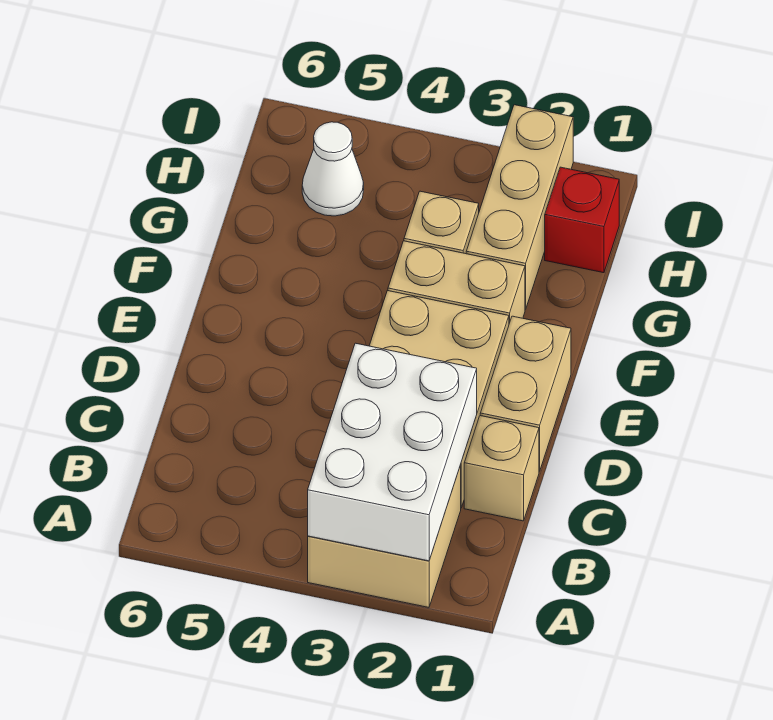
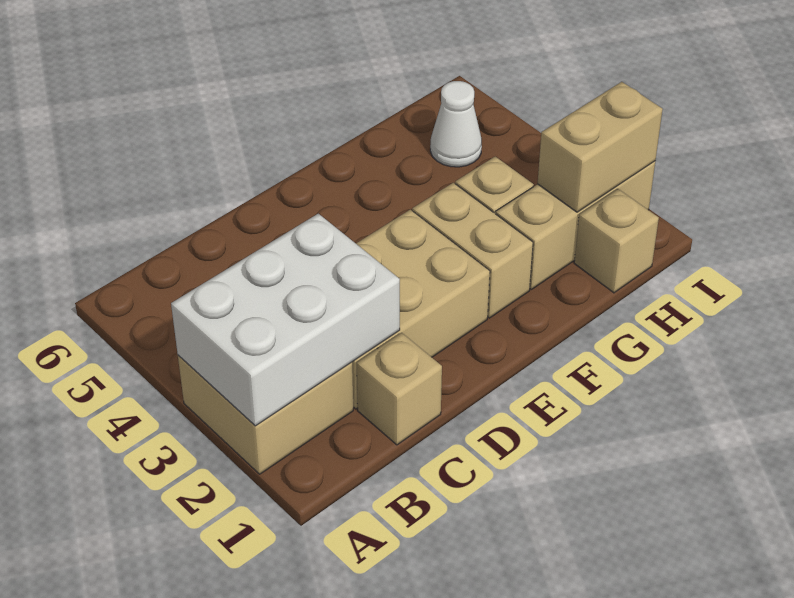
tan 1x2 brick [480,316,571,471] -> tan 1x2 brick moved to [538,82,663,212]
red 1x1 brick [545,167,619,273] -> tan 1x1 brick [574,189,659,293]

